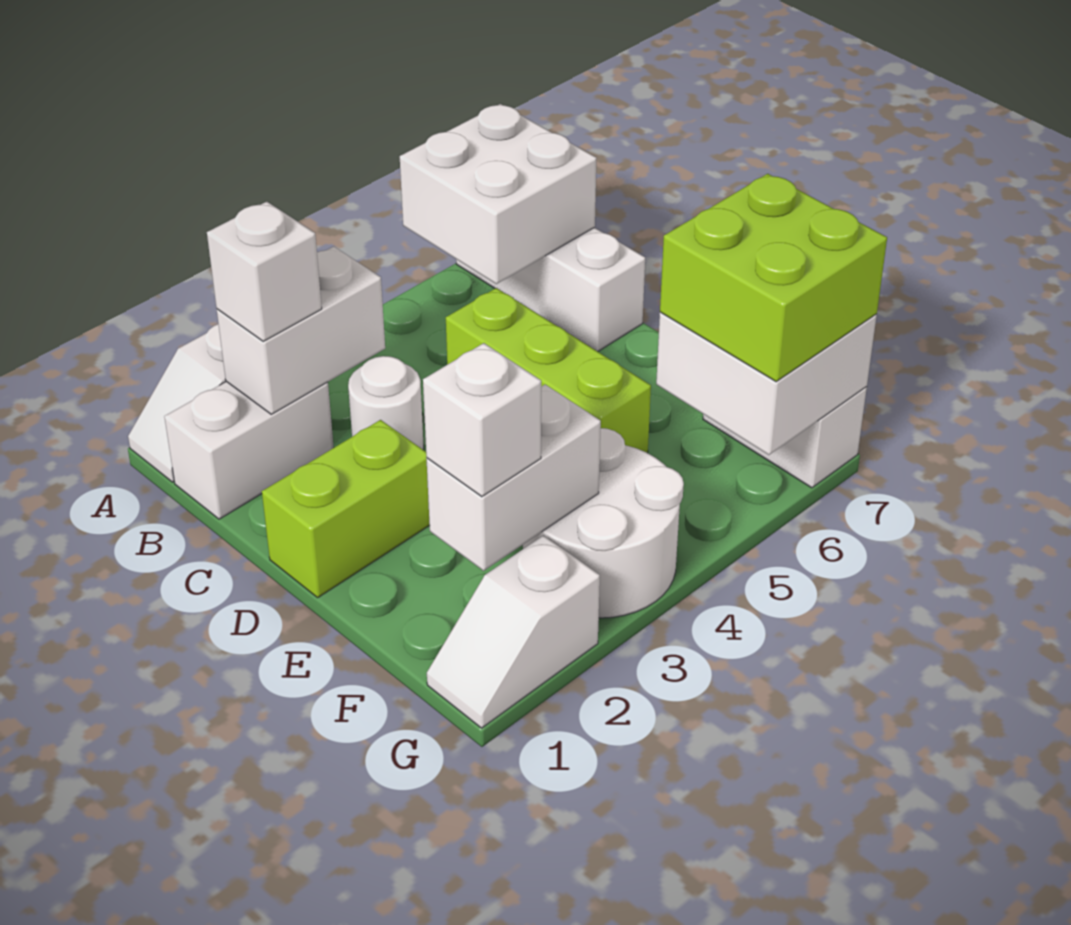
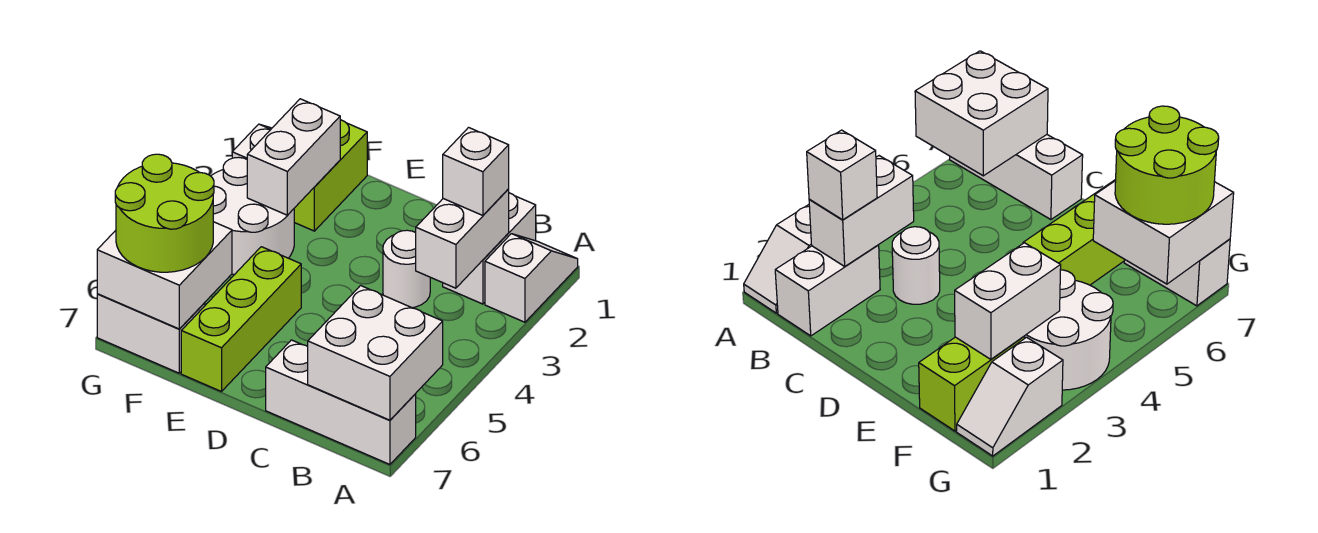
lime 1x3 brick [446,288,651,453] -> lime 1x3 brick turned to [181,247,301,392]
lime 1x2 brick [262,420,430,598] -> lime 1x2 brick moved to [294,120,367,231]
white 1x1 brick [423,343,541,497] -> none
lime 2x2 brick [660,174,887,382] -> lime 2x2 round brick [115,154,214,272]

